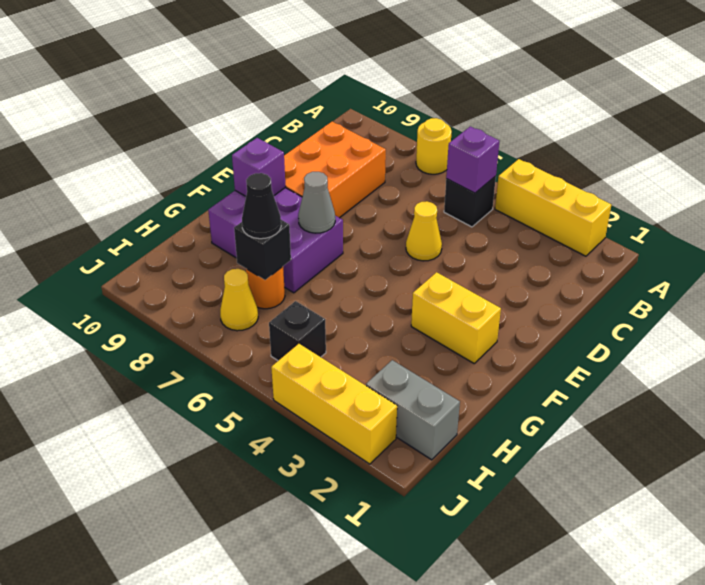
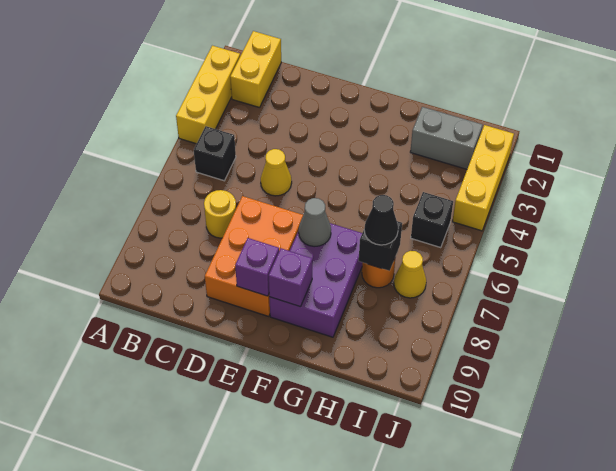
yellow 1x1 round brick [416,118,452,174] -> yellow 1x1 round brick moved to [204,190,236,238]
purple 1x1 brick [446,126,499,193] -> purple 1x1 brick moved to [235,238,279,296]
orange 2x3 brick [284,122,386,218] -> orange 2x3 brick turned to [205,196,303,316]
yellow 1x2 brick [411,272,501,363] -> yellow 1x2 brick moved to [230,31,281,108]
grey 1x2 brick [366,360,460,460] -> grey 1x2 brick turned to [410,107,482,169]

